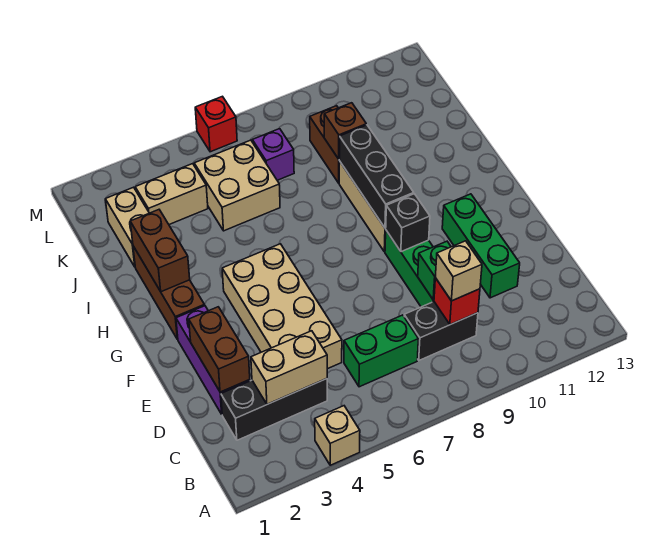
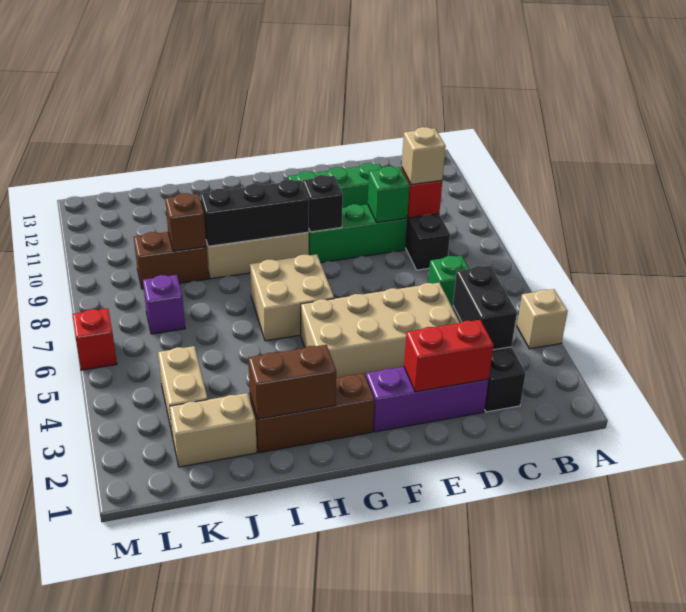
tan 1x2 brick [251,331,327,404] -> black 1x2 brick [453,266,517,350]
green 1x2 brick [344,315,418,387] -> green 1x1 brick [428,256,469,308]
brown 1x2 brick [189,307,250,392] -> red 1x2 brick [404,320,494,392]
tan 2x2 brick [194,140,280,231] -> tan 2x2 brick moved to [250,254,334,341]

